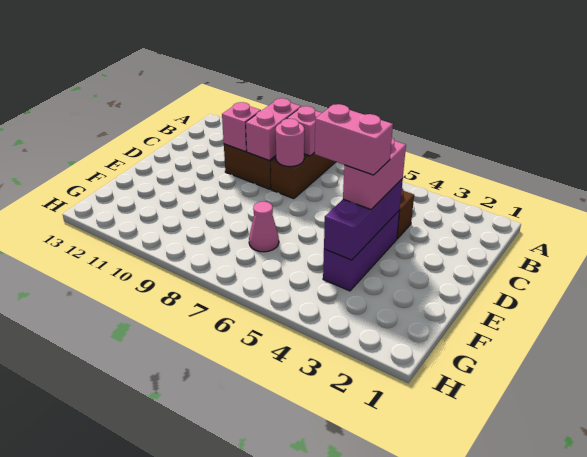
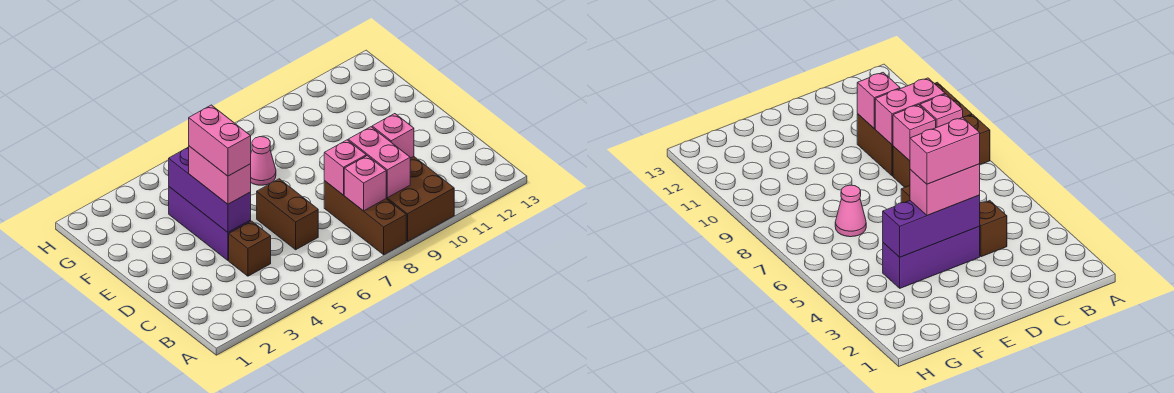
none -> brown 1x2 brick [257,179,318,250]
pink 1x1 round brick [276,119,304,167] -> pink 1x1 brick [324,140,366,195]
pink 1x2 brick [314,104,393,175] -> pink 1x2 brick turned to [189,105,251,176]

